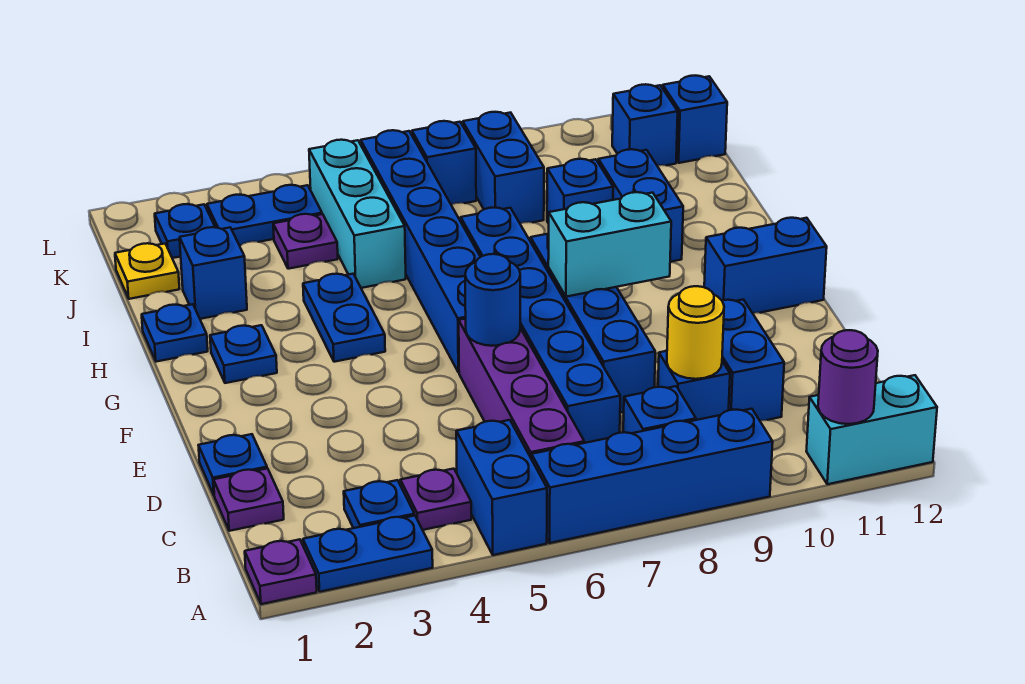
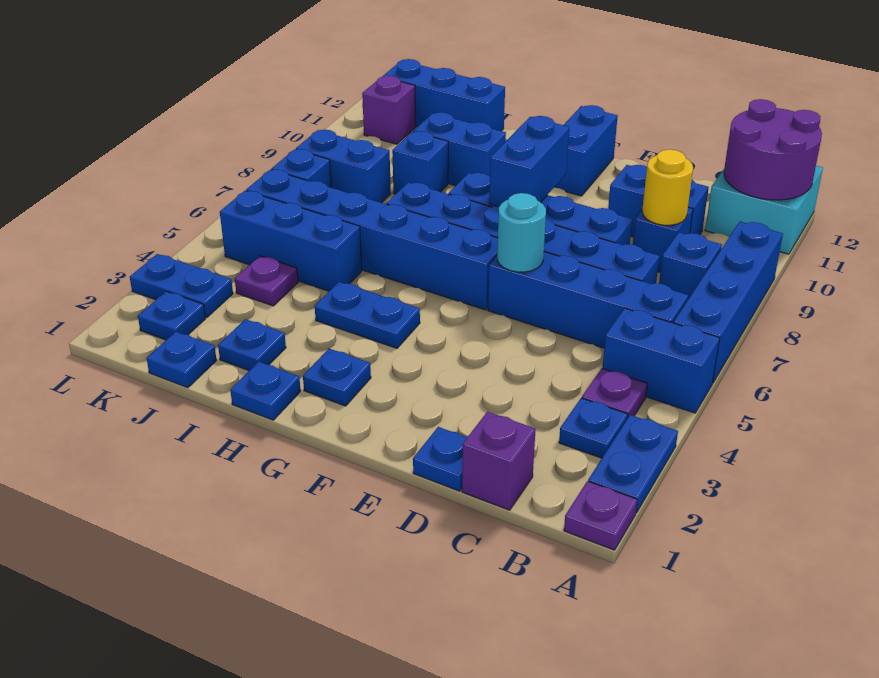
cyan 1x2 brick [806,375,937,484] -> cyan 2x2 brick [705,166,823,254]
purple 1x1 round brick [818,330,878,424] -> purple 2x2 round brick [724,99,822,200]
purple 1x4 brick [459,319,584,459] -> blue 1x4 brick [488,252,688,348]
purple 1x1 plate [214,468,284,531] -> purple 1x1 brick [462,412,536,510]
blue 1x1 round brick [465,254,520,346] -> cyan 1x1 round brick [497,193,546,272]
cyan 1x2 brick [548,192,671,297] -> blue 1x2 brick [489,116,569,206]
blue 1x1 brick [180,227,247,319] -> blue 1x1 plate [218,319,286,370]
cyan 1x3 brick [309,140,406,288] -> blue 1x3 brick [220,191,362,291]
yellow 1x1 plate [115,243,180,299] -> blue 1x1 plate [147,332,217,388]
blue 1x2 plate [207,185,322,245] -> blue 1x2 plate turned to [130,254,233,318]
blue 1x1 brick [612,84,678,165] -> purple 1x1 brick [362,76,416,144]
blue 1x1 brick [663,76,727,163] -> blue 1x3 brick [383,59,505,131]

